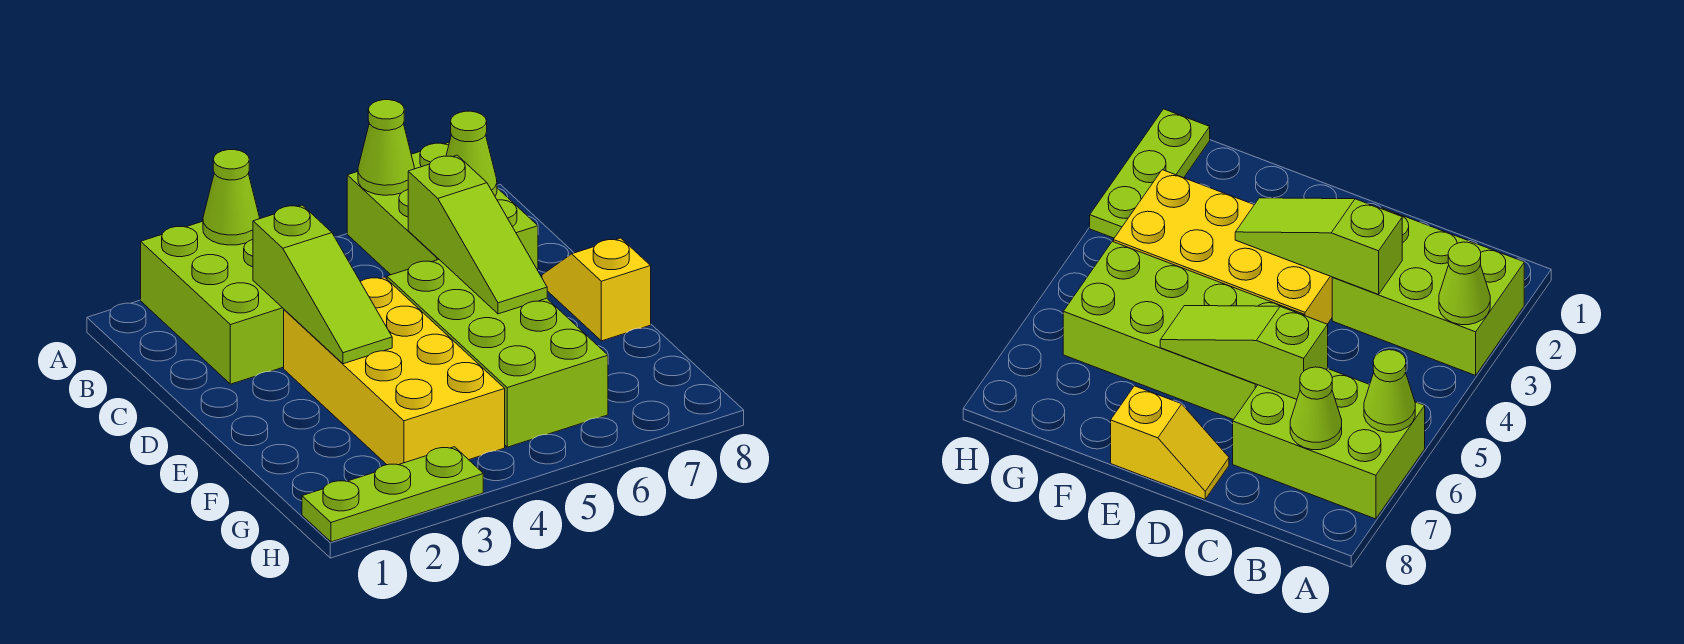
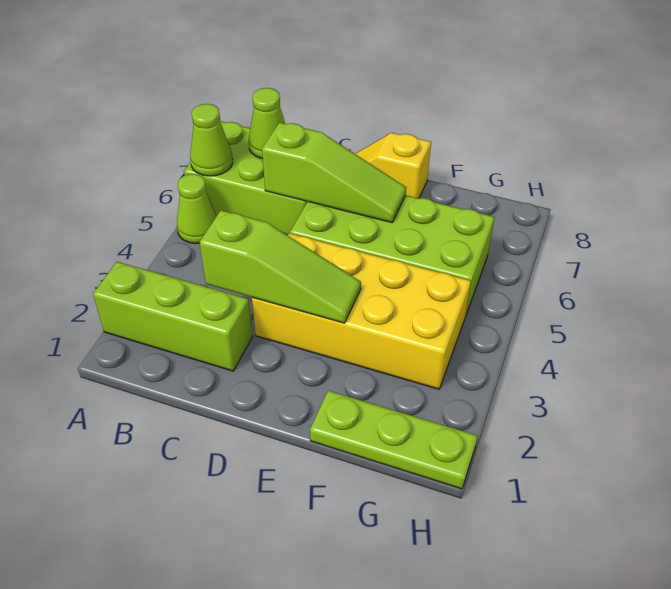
lime 2x3 brick [141,221,284,384] -> lime 1x3 brick [93,262,253,371]
lime 1x1 cone [203,150,260,245] -> lime 1x1 cone moved to [177,174,217,244]
lime 1x3 plate [302,447,483,542] -> lime 1x3 plate turned to [310,391,478,489]

